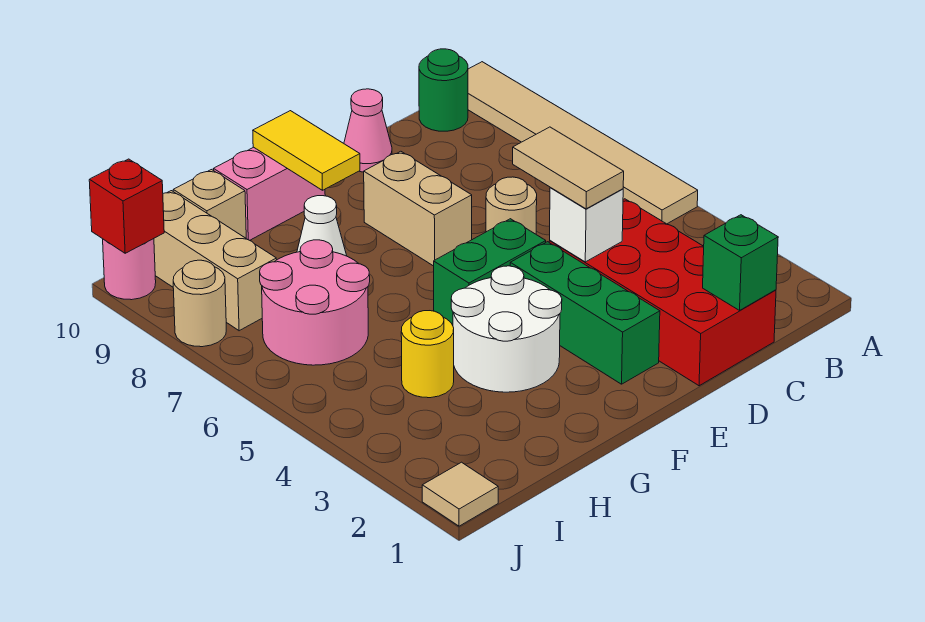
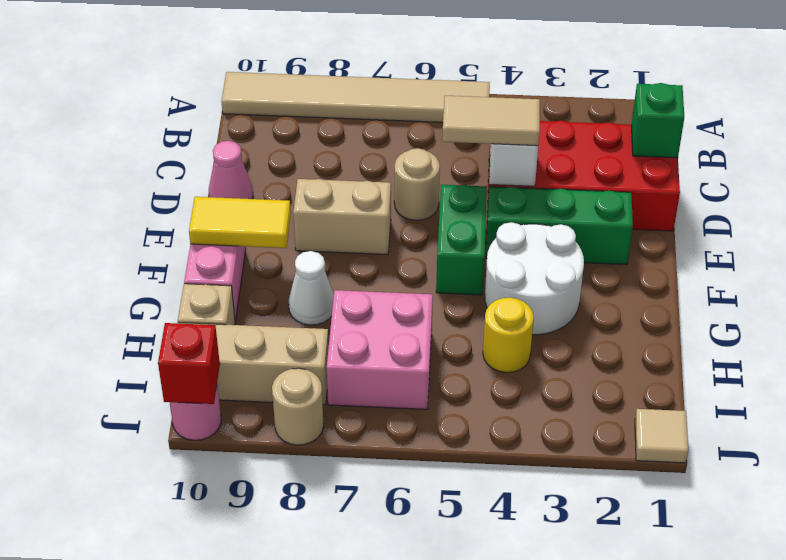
green 1x1 round brick [419,49,468,131] -> none
pink 2x2 round brick [260,240,370,365] -> pink 2x2 brick [327,290,433,409]

